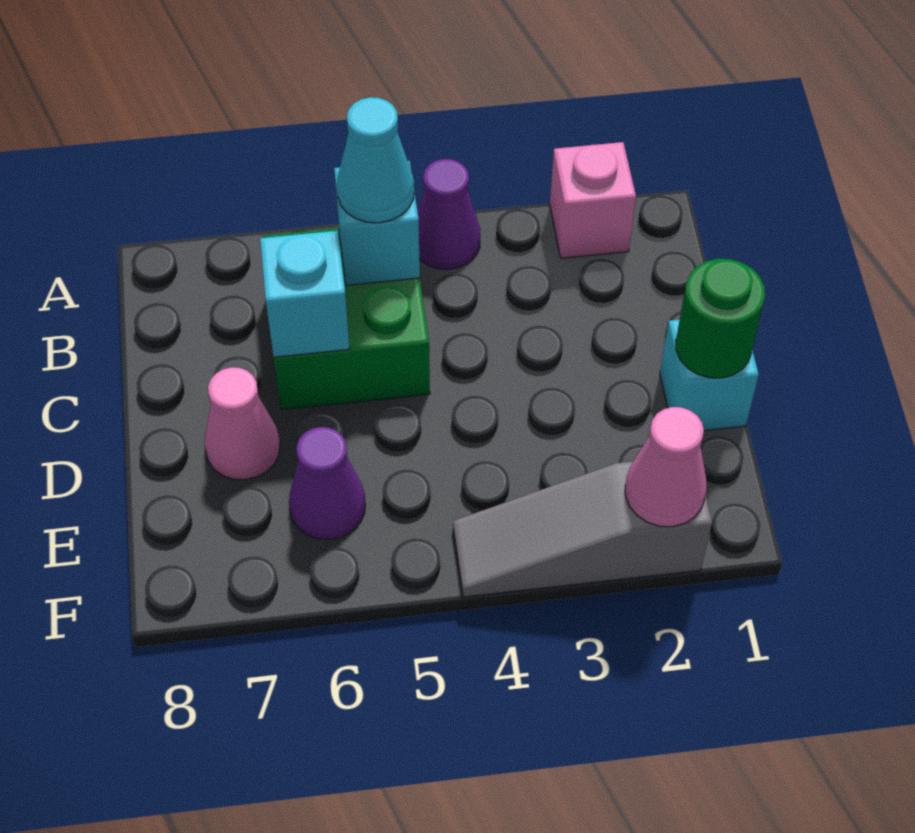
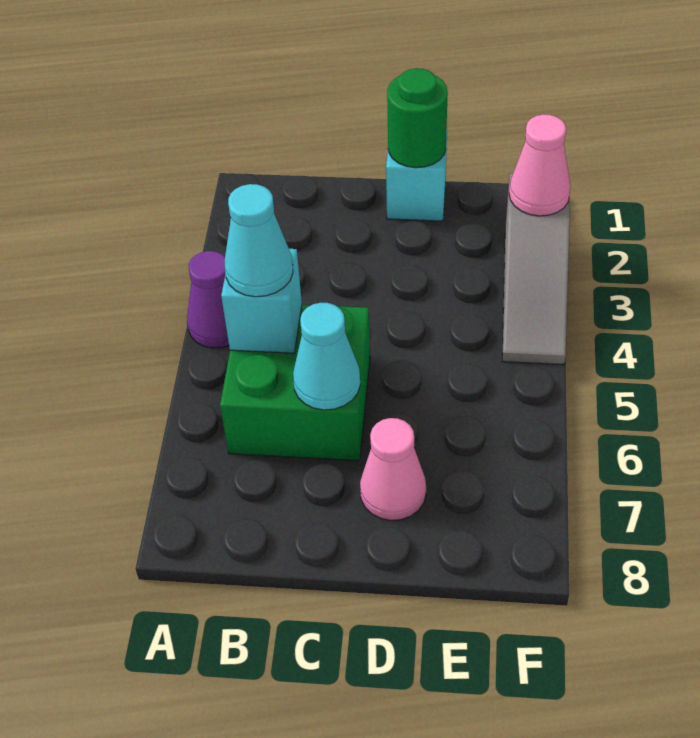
pink 1x1 brick [550,142,636,258] -> none
cyan 1x1 brick [260,231,350,357] -> cyan 1x1 cone [293,303,360,410]
purple 1x1 cone [289,427,365,540] -> none

